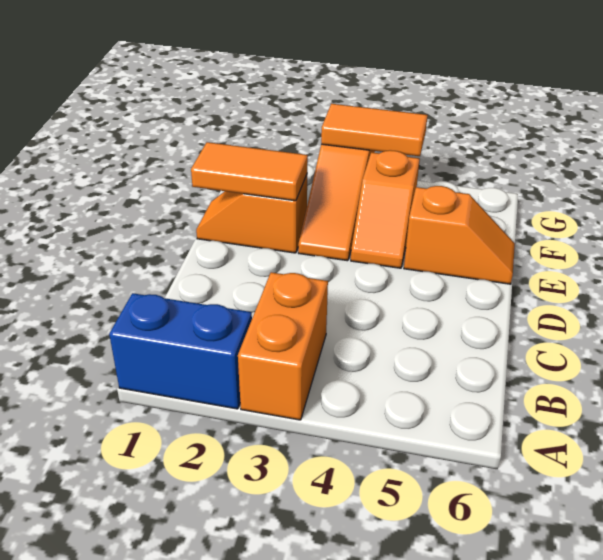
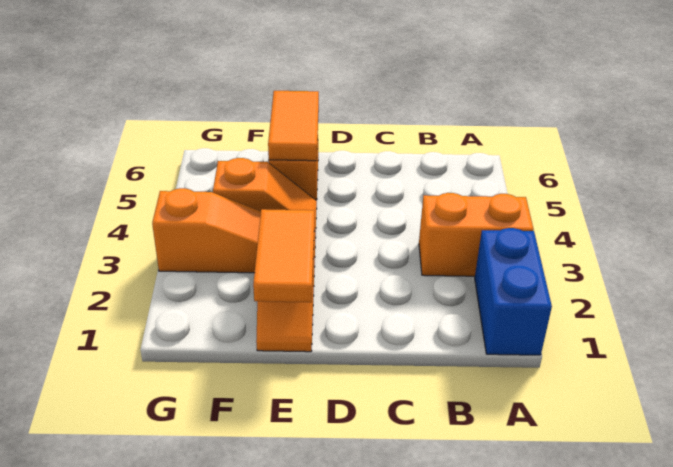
orange 1x2 tile [321,104,428,156] -> orange 1x2 tile moved to [268,91,319,161]

